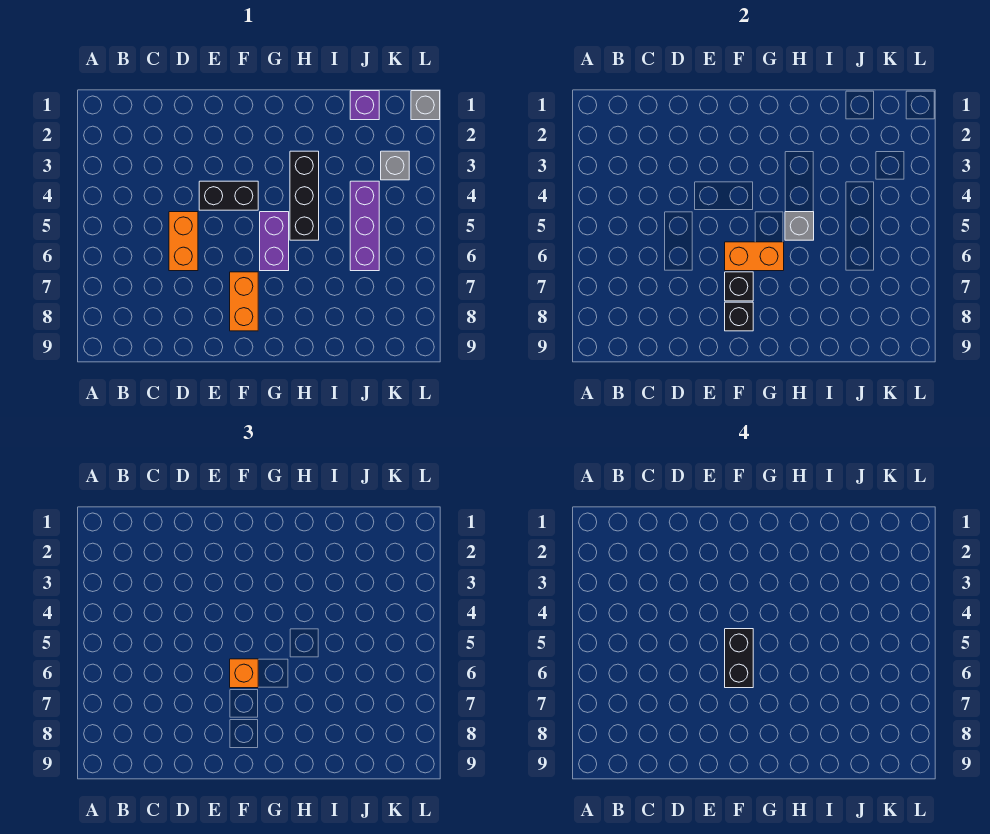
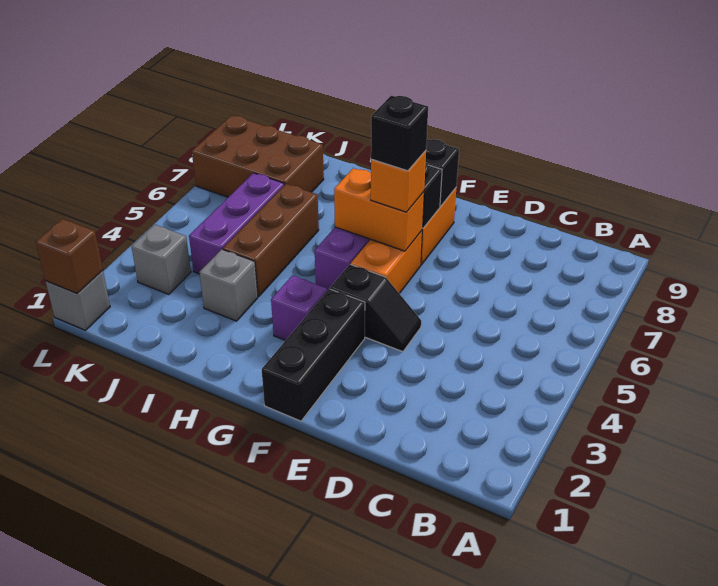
orange 1x2 brick [169,212,198,271] -> orange 1x2 brick moved to [351,231,422,294]
black 1x2 brick [199,181,258,210] -> black 1x2 slope [330,264,421,352]
black 1x2 brick [725,629,753,688] -> black 1x1 brick [371,96,428,171]
black 1x3 brick [290,151,319,240] -> black 1x3 brick moved to [262,289,365,421]
grey 1x1 brick [785,212,814,240] -> grey 1x1 brick moved to [199,249,258,321]
none -> brown 1x3 brick [223,184,319,297]
purple 1x1 brick [350,91,379,120] -> purple 1x1 brick moved to [271,275,327,341]
none -> brown 2x3 brick [192,116,324,197]
none -> brown 1x1 brick [36,219,103,293]

